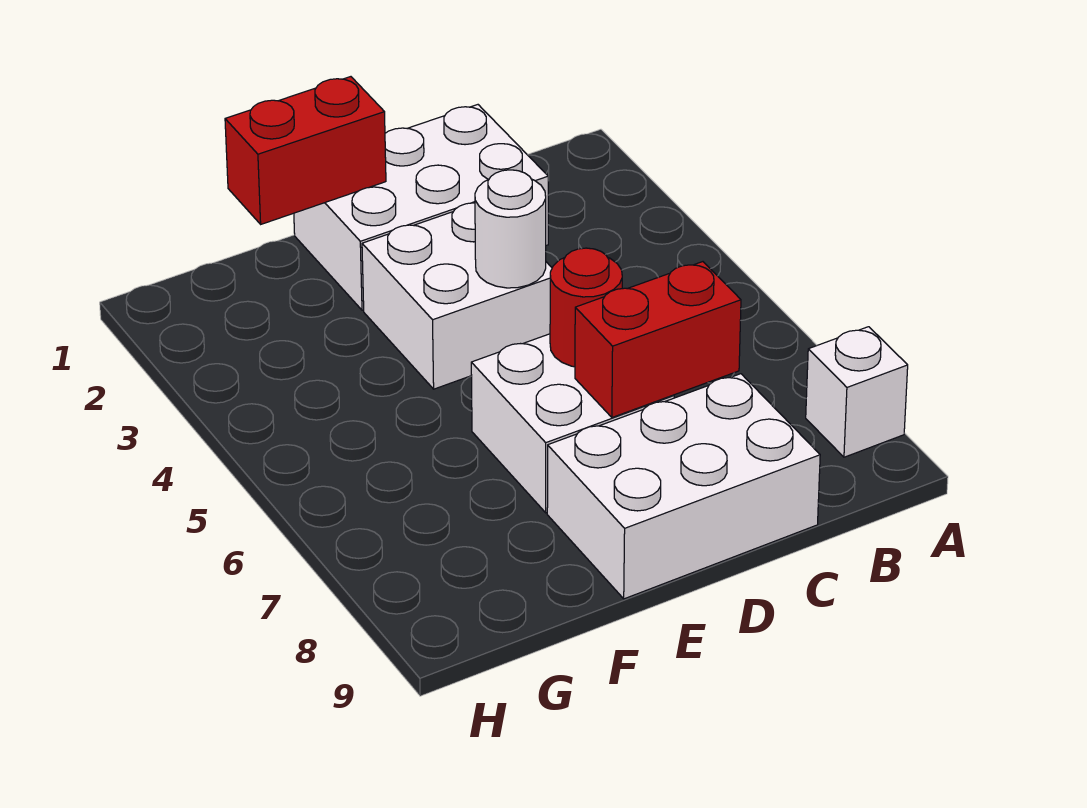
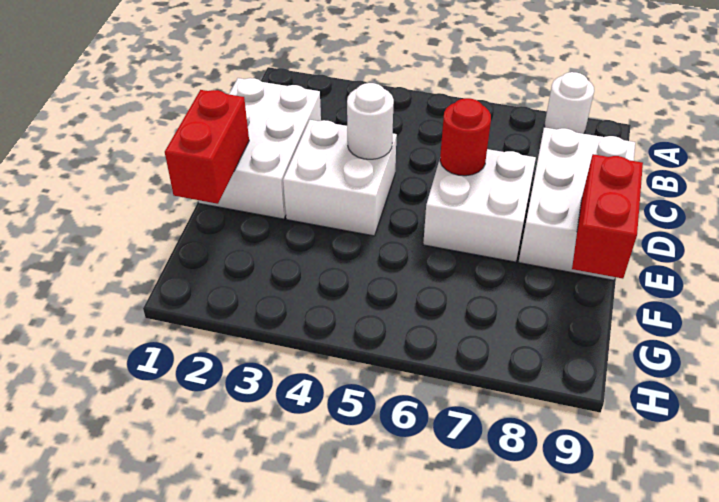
white 1x1 brick [806,327,908,457] -> white 1x1 round brick [544,72,594,134]
red 1x2 brick [575,262,741,417] -> red 1x2 brick moved to [572,154,643,279]

